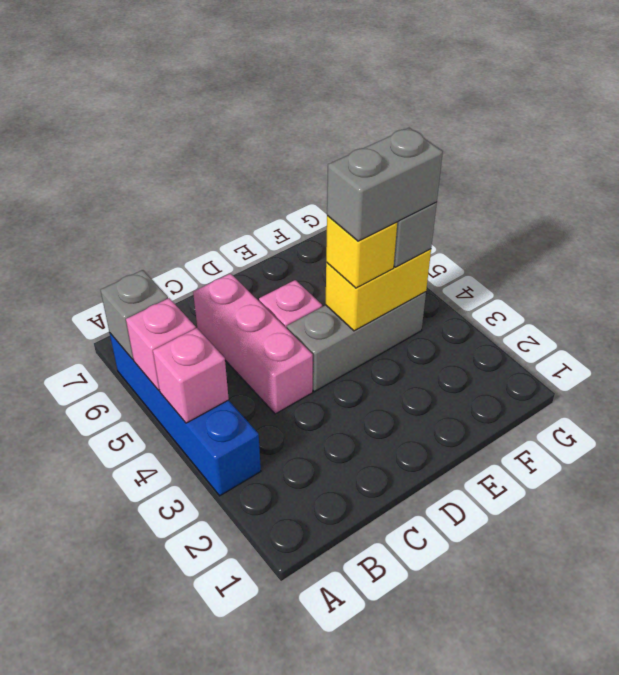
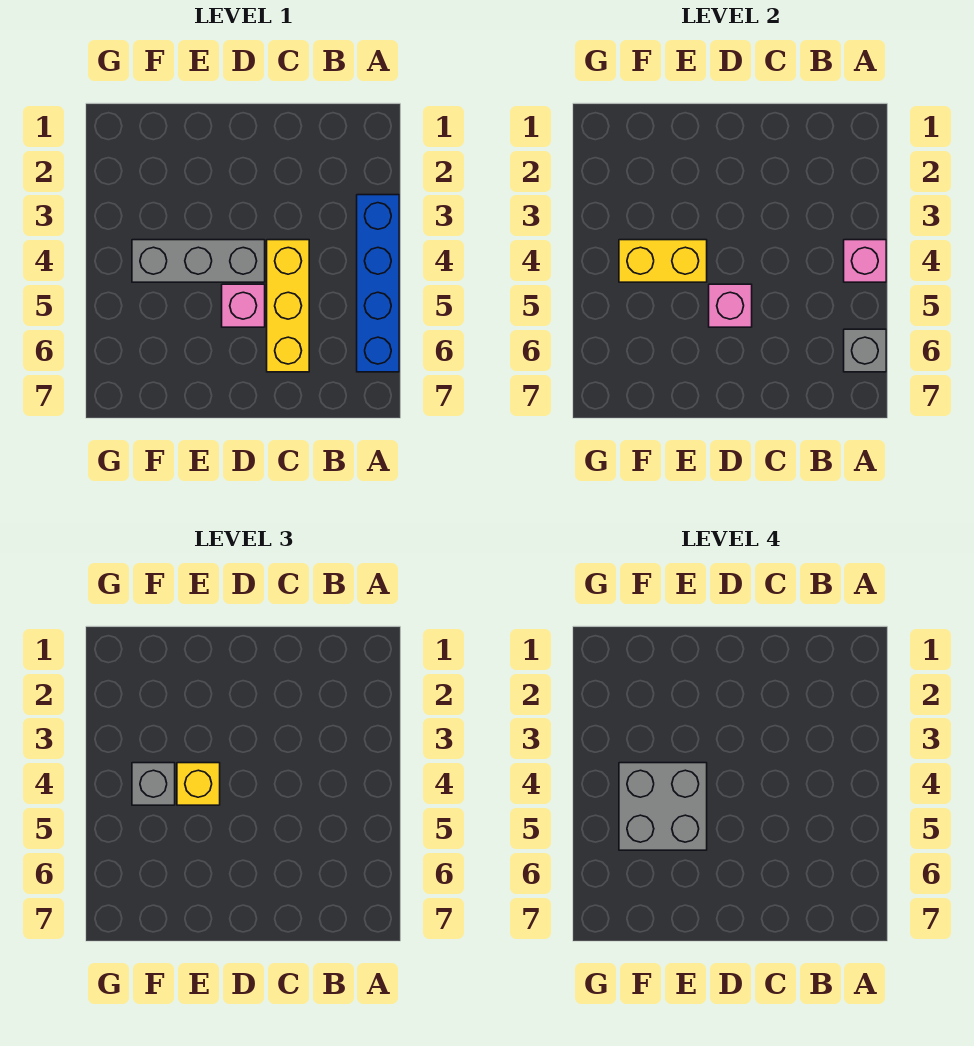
pink 1x1 brick [126,298,196,390] -> pink 1x1 brick moved to [709,284,752,327]
pink 1x3 brick [193,274,313,414] -> yellow 1x3 brick [267,240,309,372]
grey 1x2 brick [327,128,443,241] -> grey 2x2 brick [619,763,707,850]

